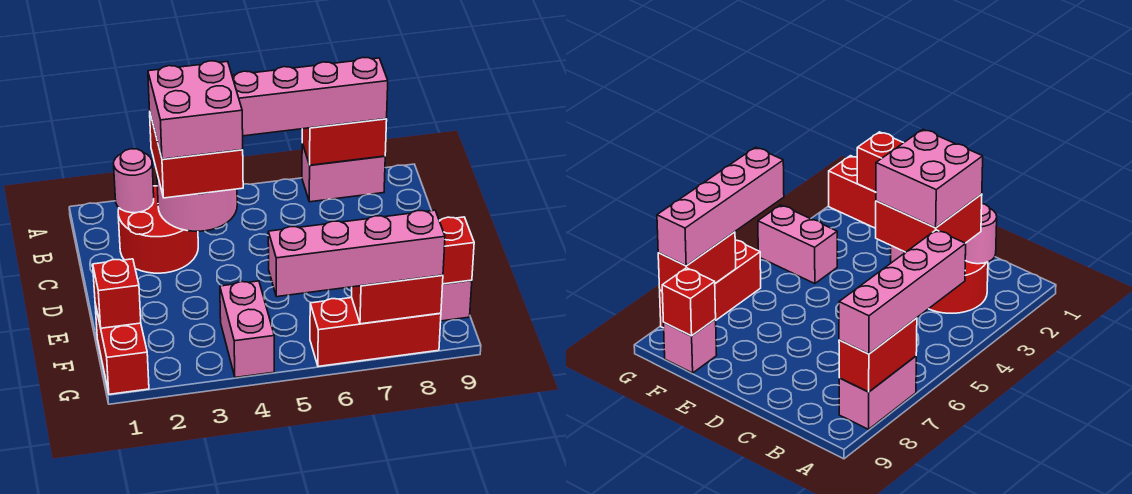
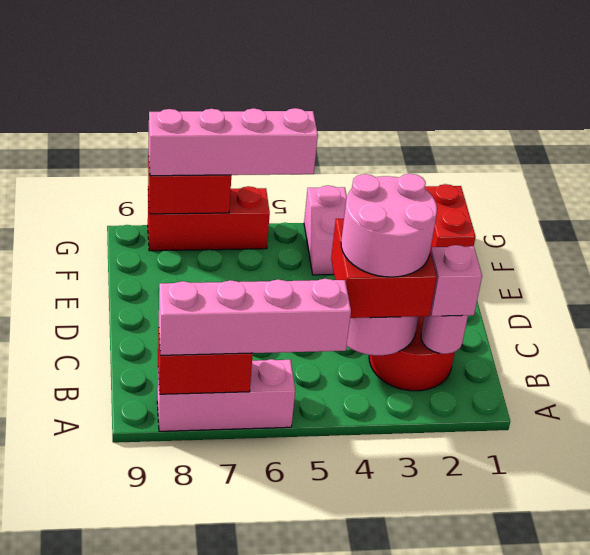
pink 1x2 brick [302,144,385,202] -> pink 1x3 brick [157,359,295,431]
pink 2x2 brick [148,61,243,159] -> pink 2x2 round brick [341,174,437,277]
red 1x1 brick [93,259,141,328] -> none
pink 1x1 brick [441,280,472,321] -> pink 1x1 brick moved to [431,245,482,316]
red 1x1 brick [439,217,474,284] -> none

